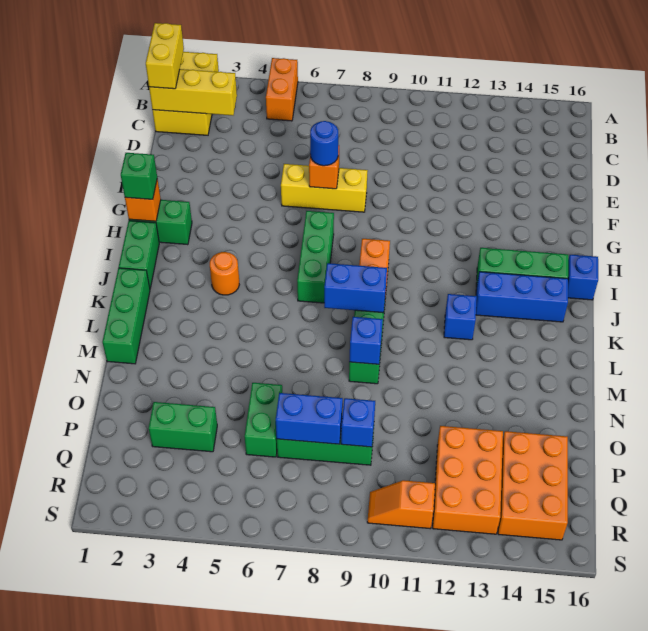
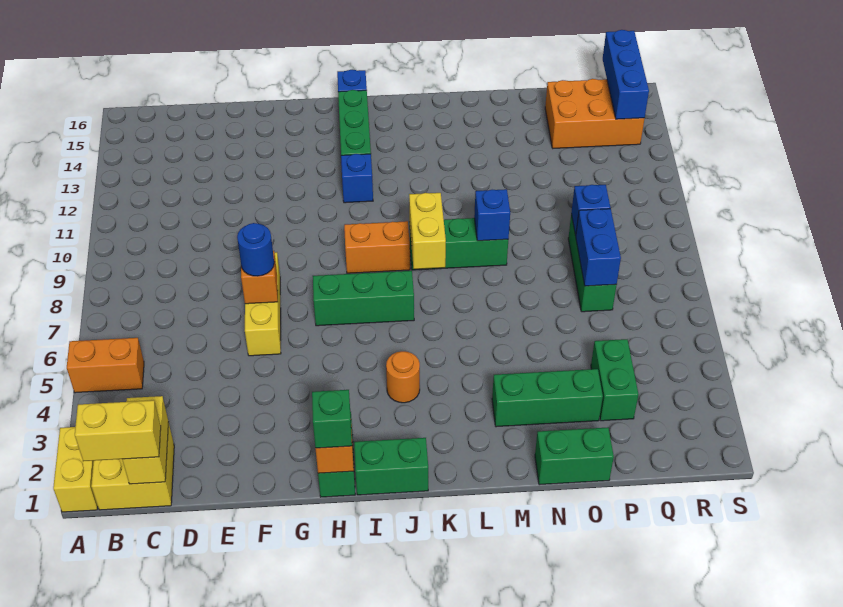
yellow 1x3 brick [149,69,237,115] -> yellow 1x2 brick [122,396,169,484]
blue 1x3 brick [476,272,568,322] -> blue 1x3 brick moved to [603,30,649,119]
green 1x3 brick [102,268,150,364] -> green 1x3 brick moved to [492,369,603,427]
blue 1x2 brick [324,263,387,313] -> yellow 1x2 brick [409,193,446,269]
blue 1x1 brick [444,294,477,340] -> blue 1x1 brick moved to [341,154,373,203]
green 1x2 brick [245,383,282,457] -> green 1x2 brick moved to [535,427,614,485]
orange 2x3 brick [433,426,503,534] -> none
orange 1x2 slope [367,480,435,529] -> none

